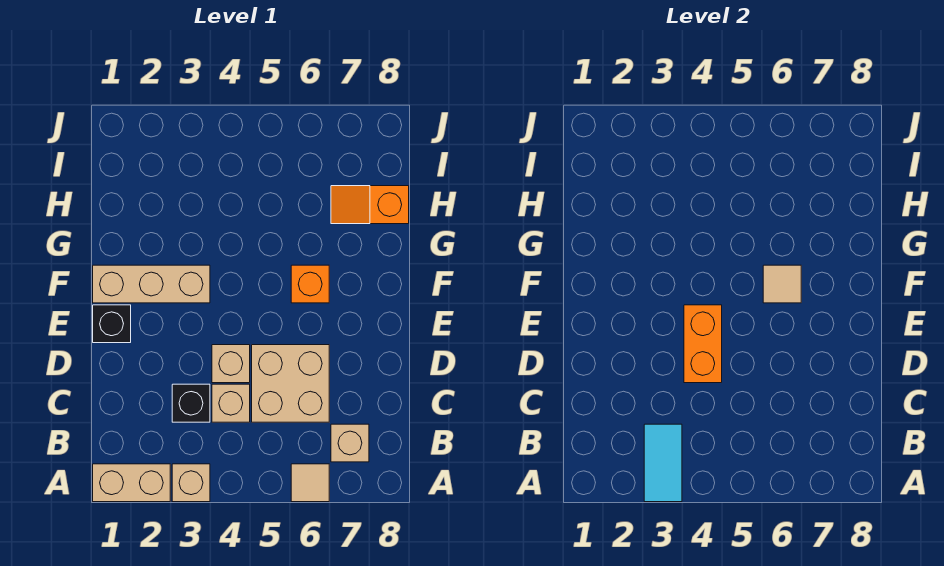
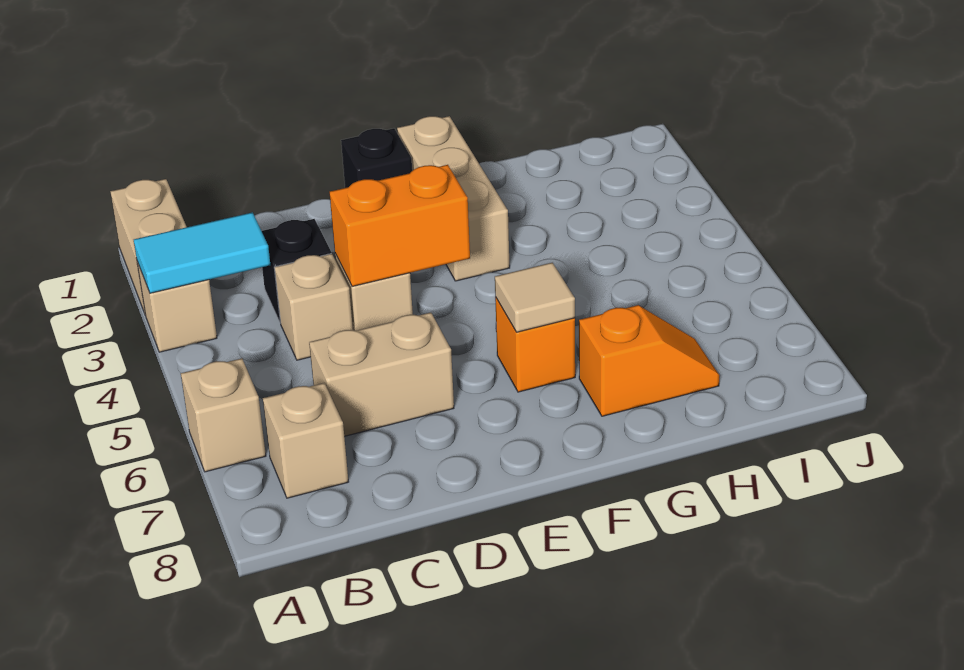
tan 1x1 tile [291,464,329,502] -> tan 1x1 brick [181,358,266,472]
tan 2x2 brick [252,345,329,422] -> tan 1x2 brick [309,313,454,436]
orange 1x2 slope [331,186,409,224] -> orange 1x2 slope turned to [579,305,720,416]

